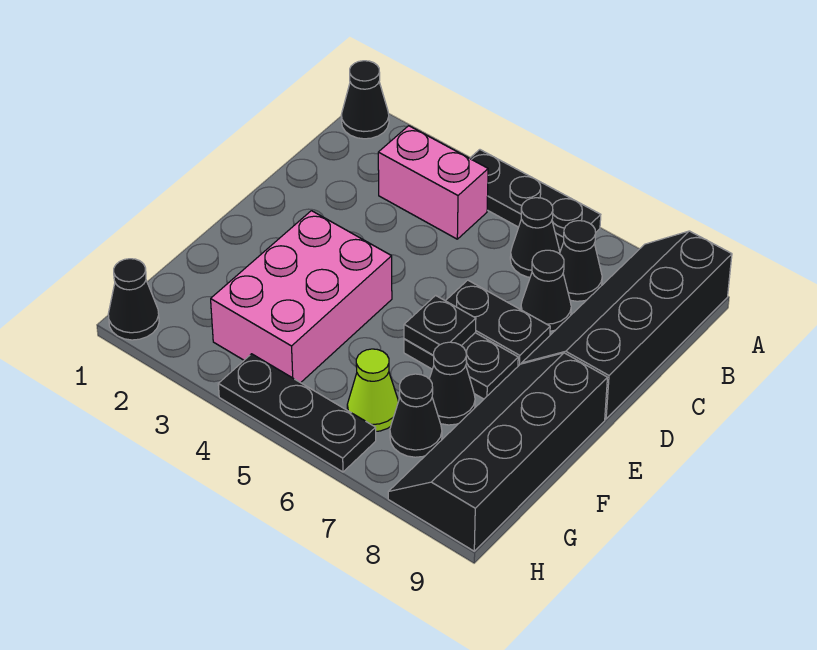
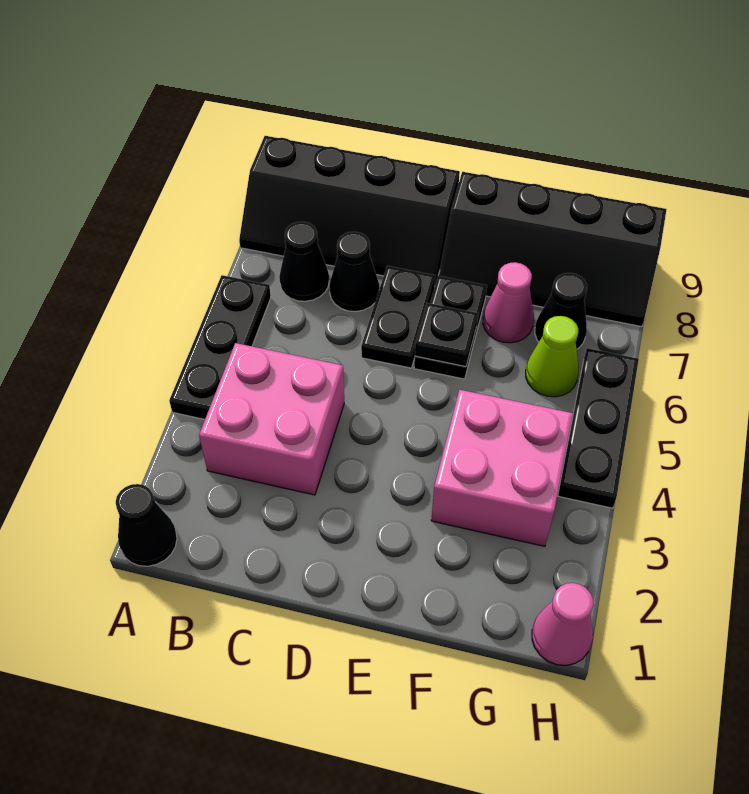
pink 1x2 brick [378,126,488,239] -> pink 2x2 brick [199,343,344,495]
black 1x1 cone [510,198,560,277] -> none
pink 2x3 brick [211,211,392,383] -> pink 2x2 brick [431,390,573,546]
black 1x1 cone [429,342,475,425] -> pink 1x1 cone [483,262,534,343]
black 1x1 cone [108,259,159,340] -> pink 1x1 cone [532,583,593,665]

